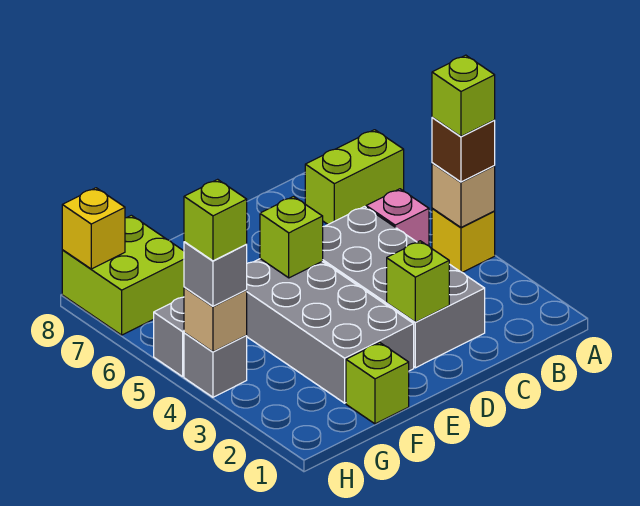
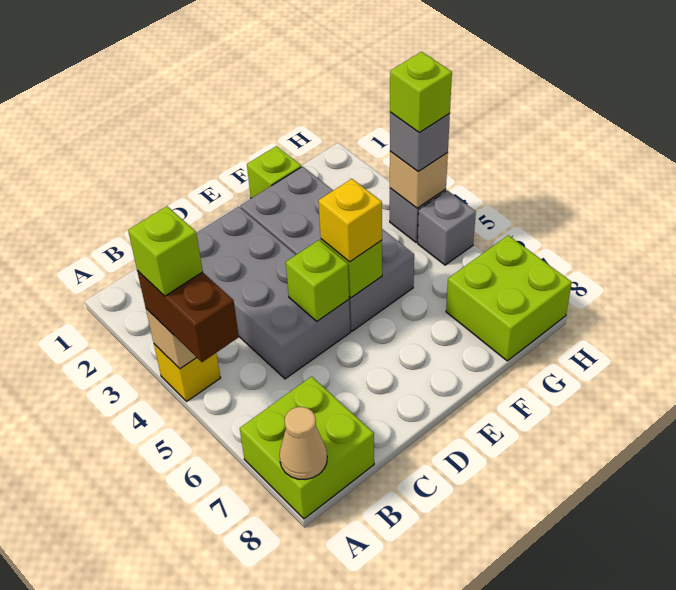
brown 1x1 brick [432,117,495,182] -> brown 1x2 brick [137,271,239,362]
lime 1x2 brick [305,130,404,224] -> lime 2x2 brick [240,377,374,519]
none -> tan 1x1 cone [279,407,327,480]
pink 1x1 brick [366,189,429,246] -> none
lime 1x1 brick [387,241,449,322] -> lime 1x1 brick moved to [286,240,349,321]
yellow 1x1 brick [62,188,125,269] -> yellow 1x1 brick moved to [318,179,382,262]

